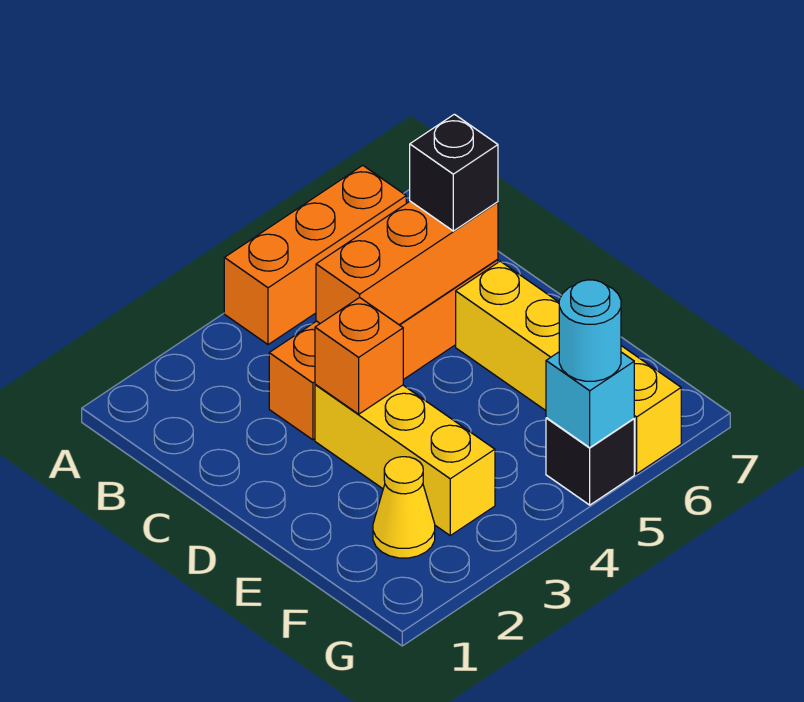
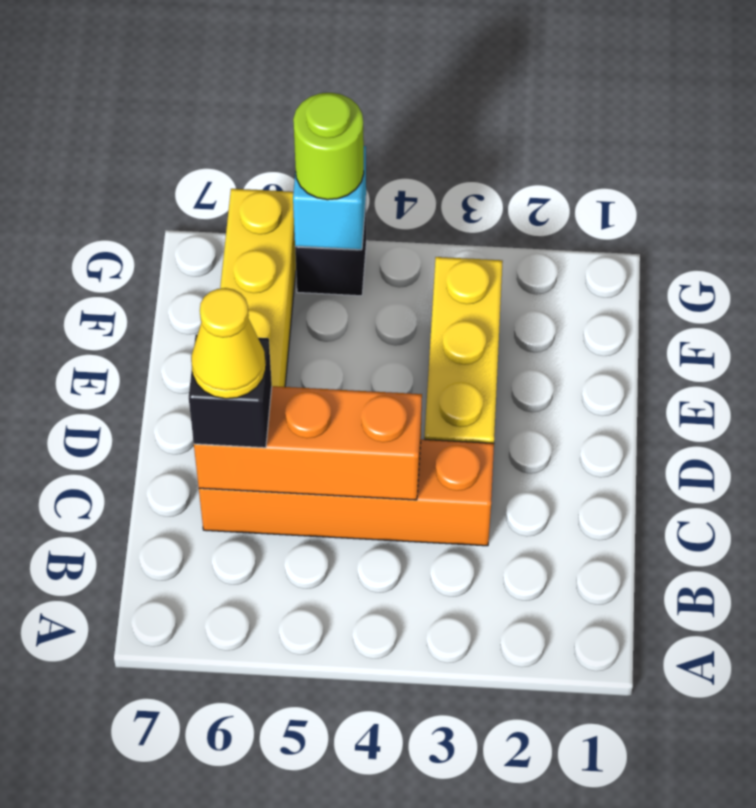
orange 1x3 brick [224,165,406,345] -> none
orange 1x1 brick [315,297,403,414] -> none
yellow 1x1 cone [373,457,435,558] -> yellow 1x1 cone moved to [191,288,266,399]
cyan 1x1 round brick [559,280,621,381] -> lime 1x1 round brick [293,93,364,200]

